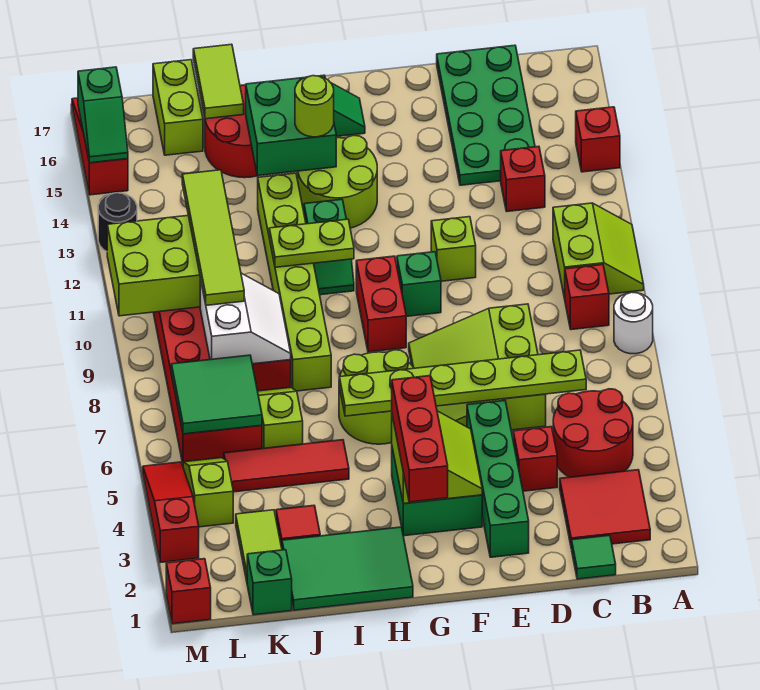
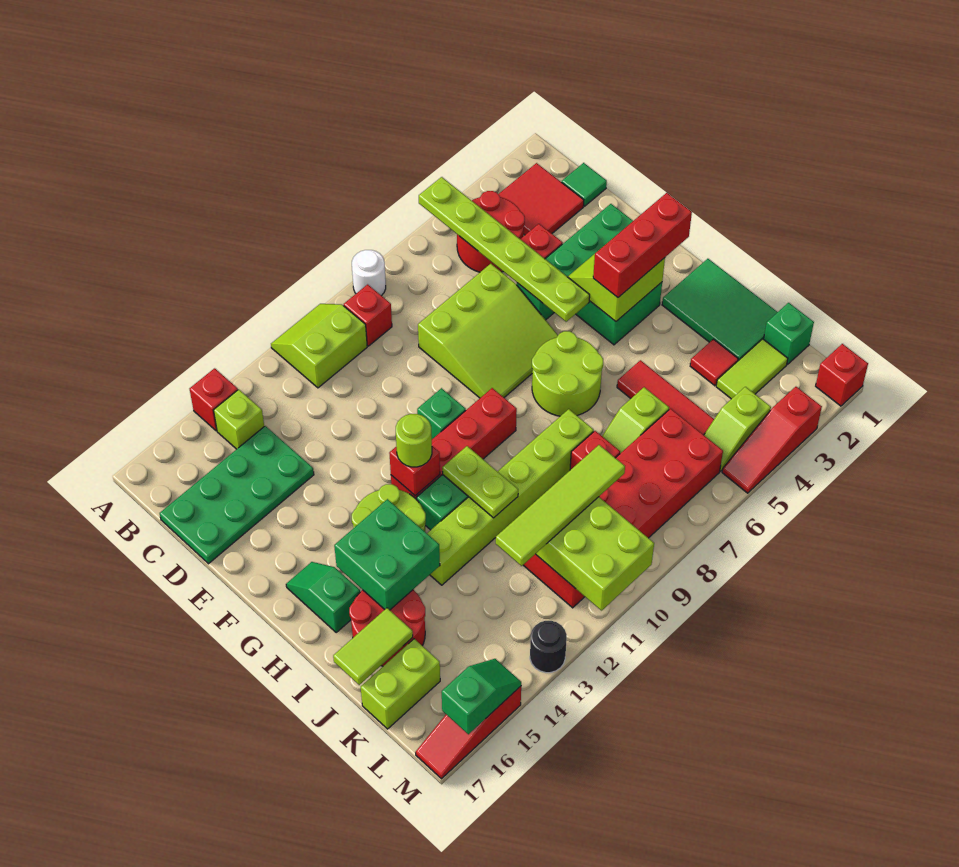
lime 1x6 plate [339,350,586,416] -> lime 1x6 plate moved to [419,177,590,322]
red 1x1 brick [501,146,545,211] -> red 1x1 brick moved to [389,446,440,496]
lime 1x1 brick [431,217,476,281] -> lime 1x1 brick moved to [214,389,264,449]
red 1x2 brick [356,256,406,352] -> red 1x4 brick [391,388,517,500]
lime 1x1 round brick [295,76,334,137] -> lime 1x1 round brick moved to [396,414,432,467]
white 2x2 slope [200,273,291,364] -> none
green 2x2 tile [171,355,262,434] -> none

